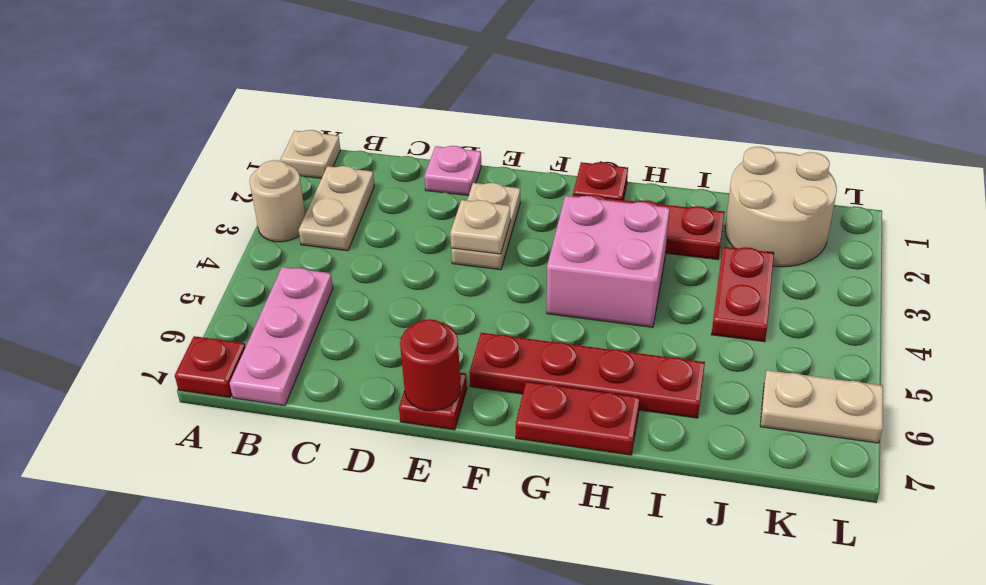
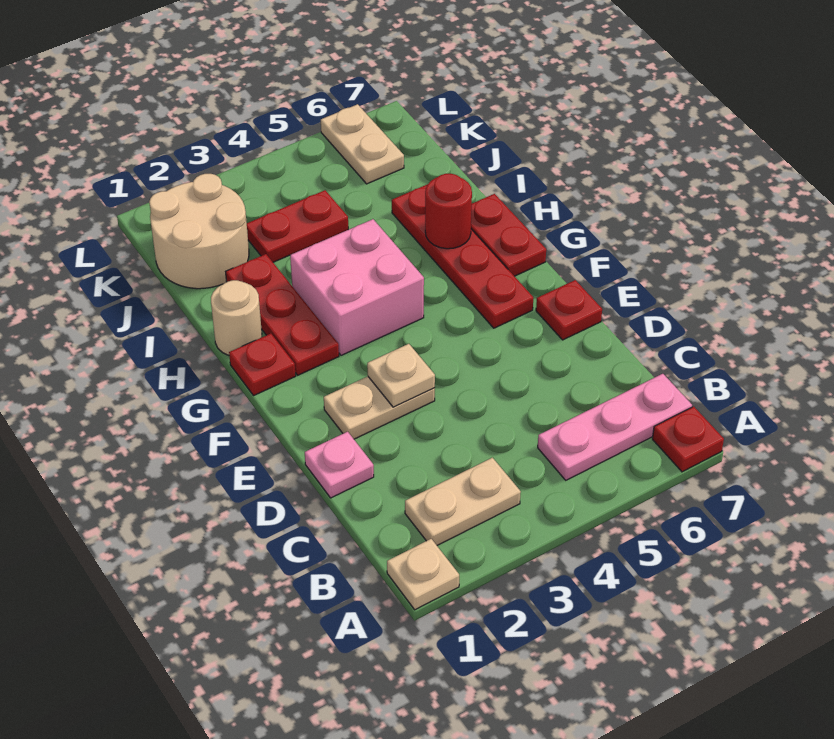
tan 1x1 round brick [250,160,305,242] -> tan 1x1 round brick moved to [211,280,262,355]
red 1x1 round brick [400,319,461,411] -> red 1x1 round brick moved to [425,174,472,249]

